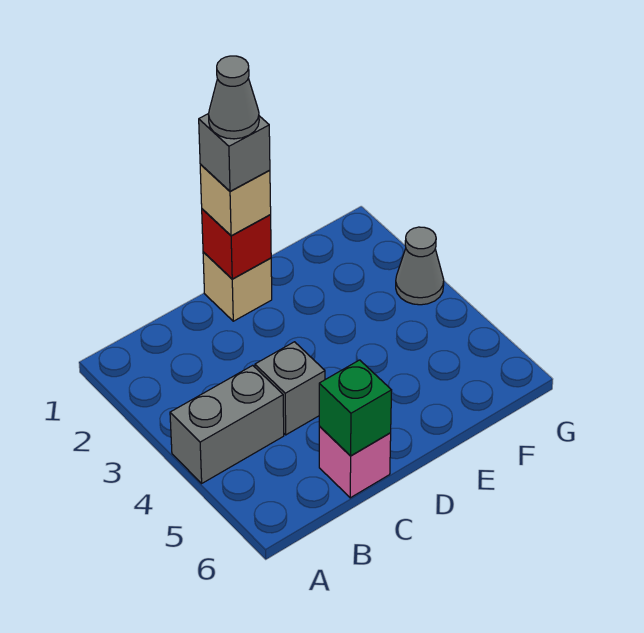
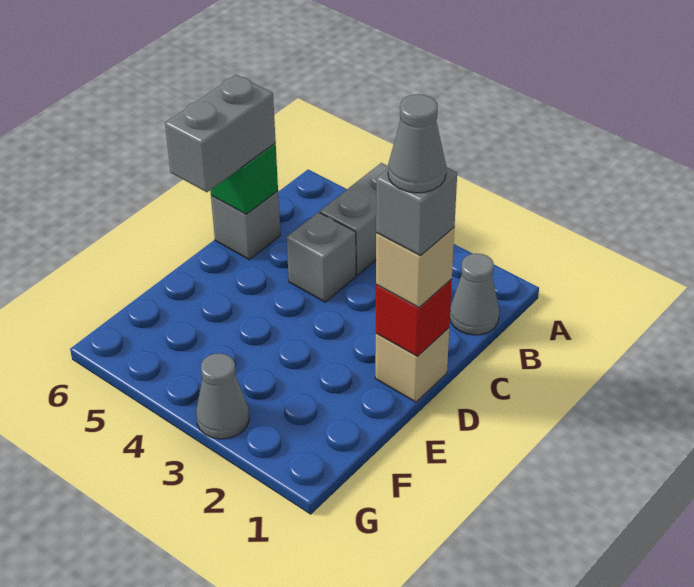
none -> grey 1x1 cone [450,253,499,335]
pink 1x1 brick [319,426,391,498] -> grey 1x1 brick [211,191,280,260]
none -> grey 1x2 brick [165,75,276,192]

